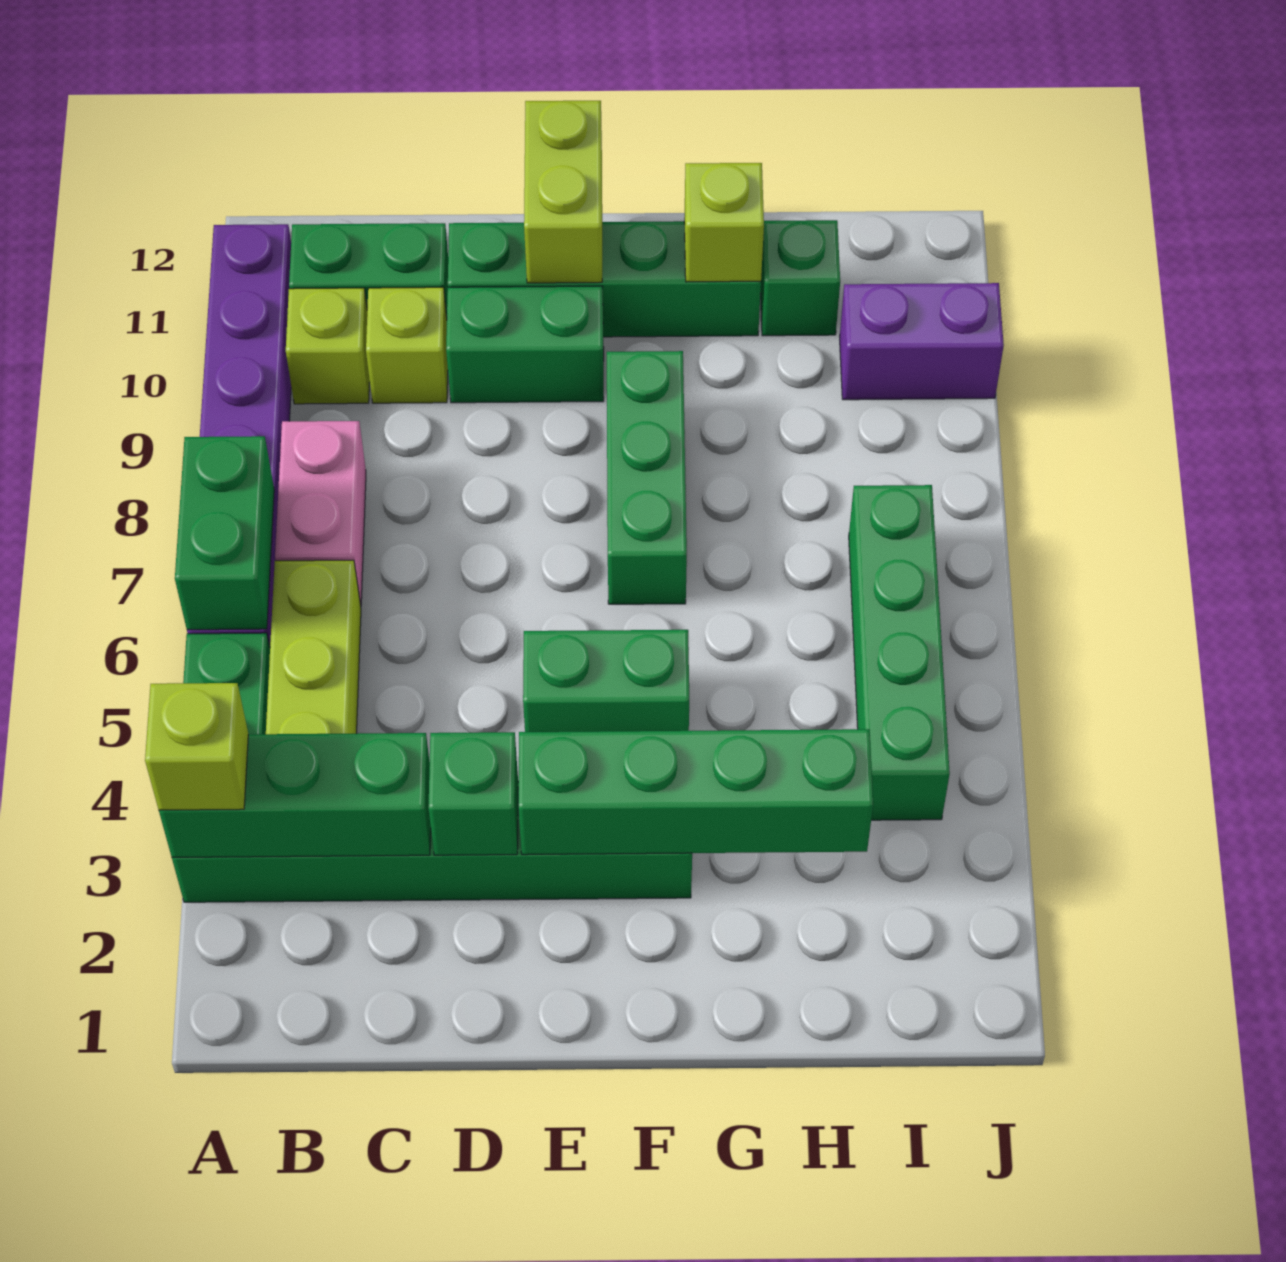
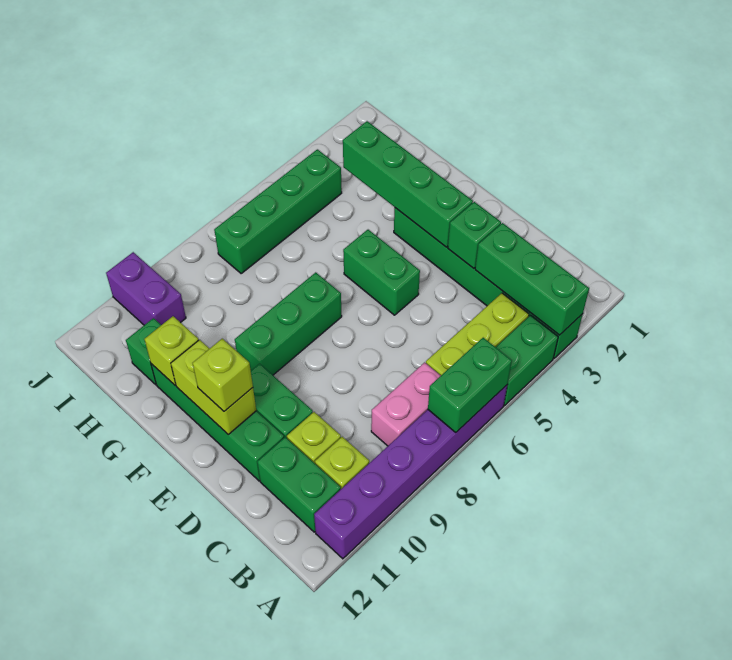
lime 1x1 brick [145,683,248,810] -> lime 1x1 brick moved to [193,339,253,411]
lime 1x2 brick [524,101,602,283] -> lime 1x2 brick turned to [171,340,256,434]

